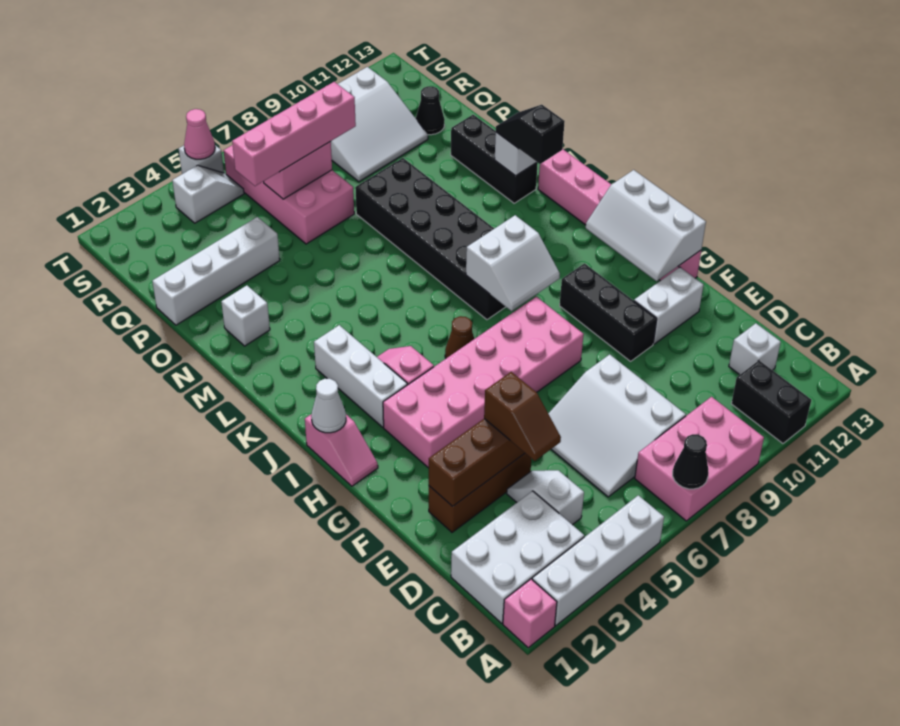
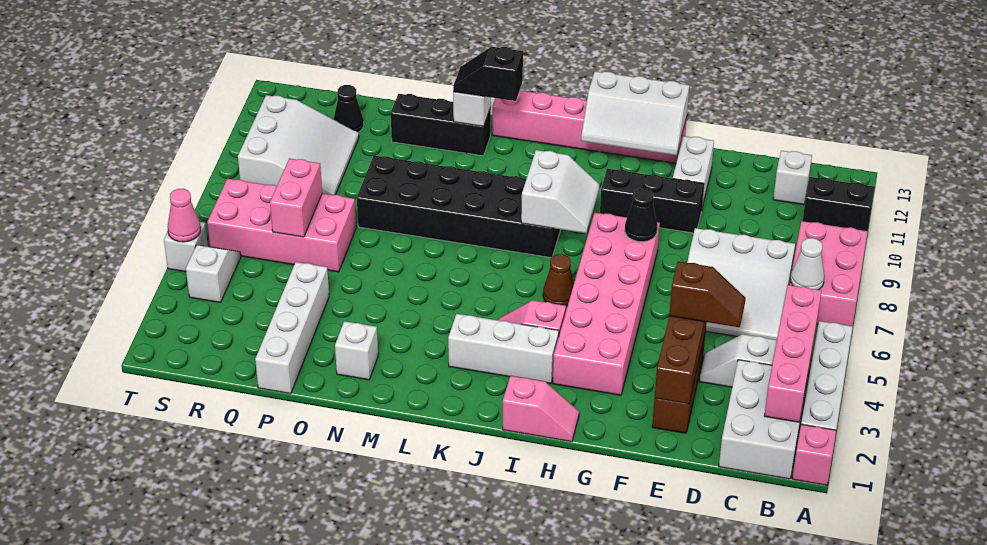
black 1x1 cone [673,434,709,489] -> black 1x1 cone moved to [625,188,657,242]
white 1x1 cone [311,379,346,433] -> white 1x1 cone moved to [790,238,824,290]
pink 1x4 brick [232,82,356,186] -> pink 1x4 brick moved to [764,285,821,422]

